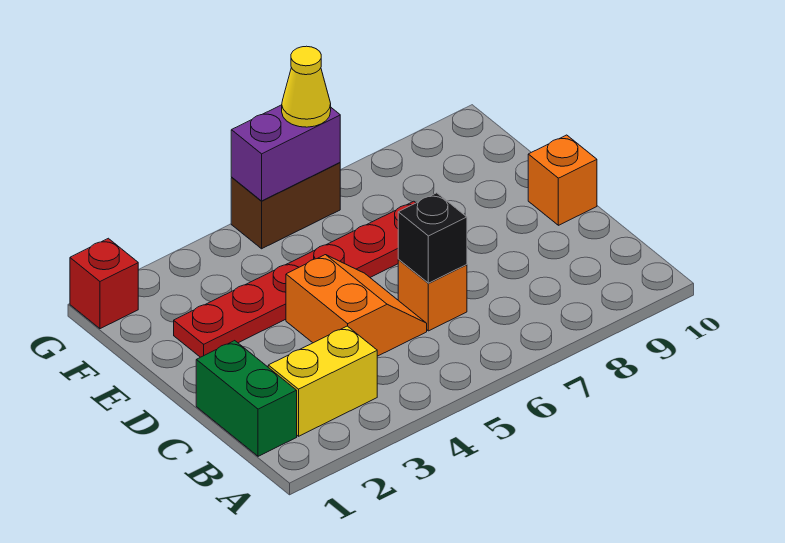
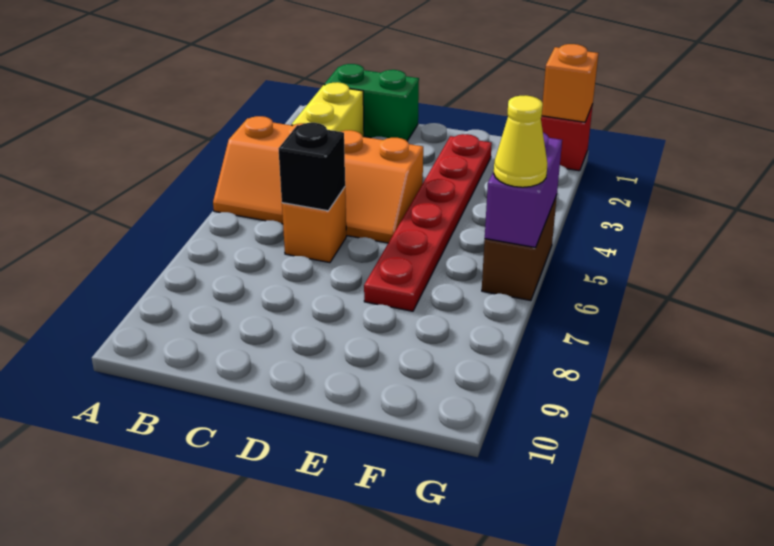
orange 2x2 slope [286,255,427,356] -> orange 2x4 slope [213,116,423,243]
orange 1x1 brick [528,135,597,225] -> orange 1x1 brick moved to [542,44,598,122]

